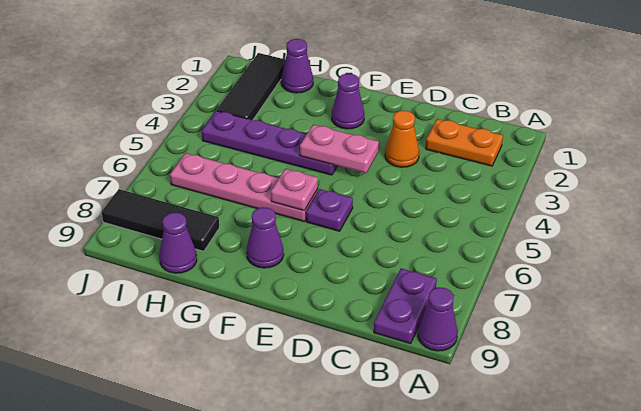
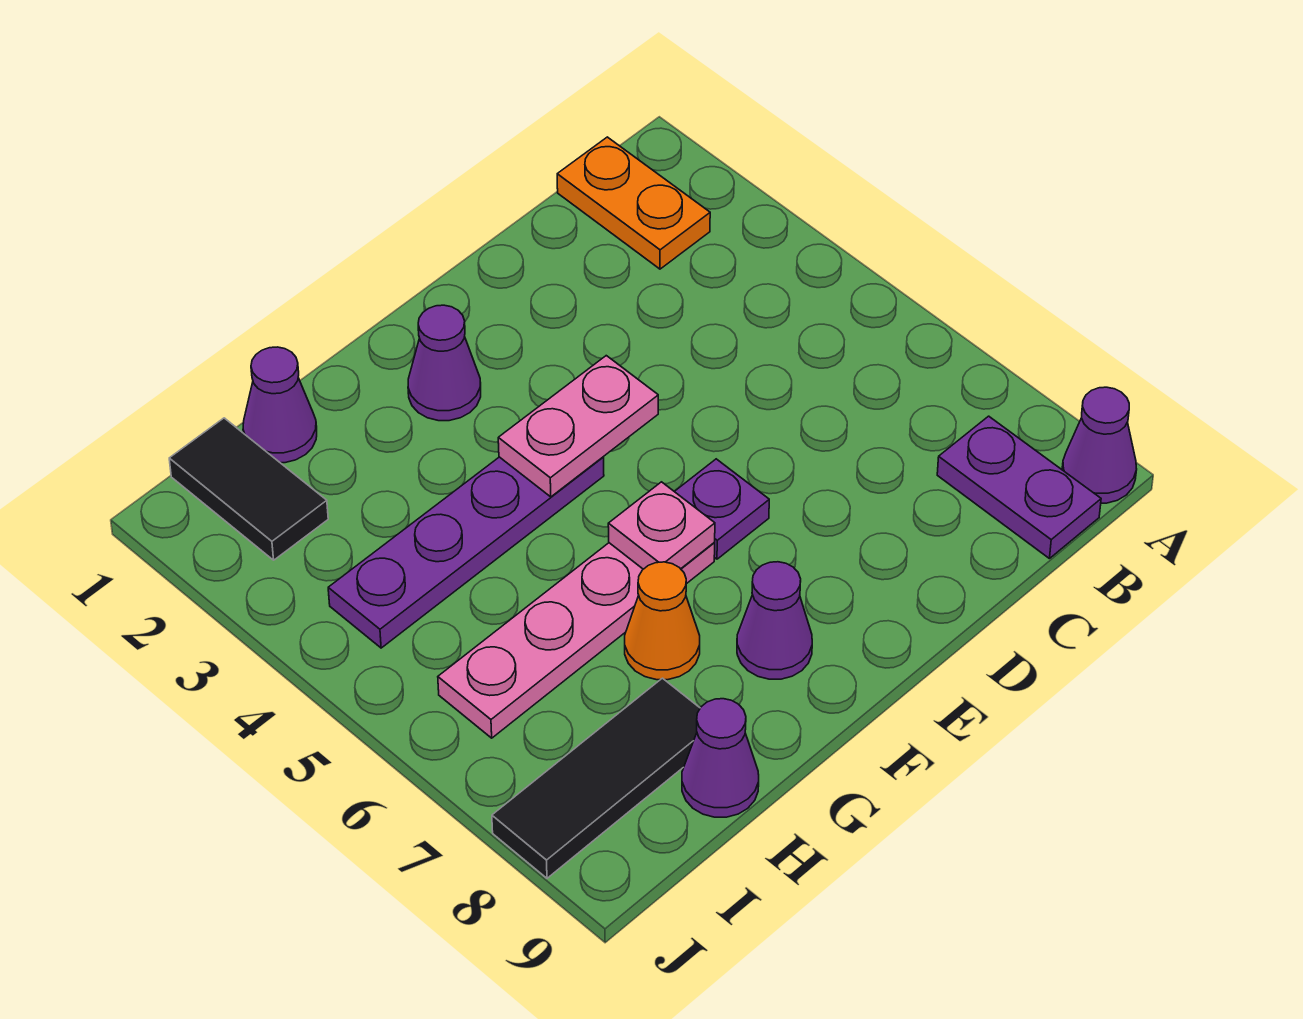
orange 1x2 plate [426,119,503,166] -> orange 1x2 plate turned to [557,137,710,269]
orange 1x1 cone [385,110,419,167] -> orange 1x1 cone moved to [625,562,700,680]
black 1x3 tile [217,53,285,120] -> black 1x2 tile [169,418,328,560]

